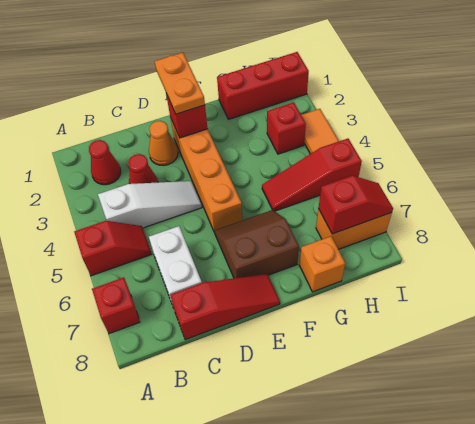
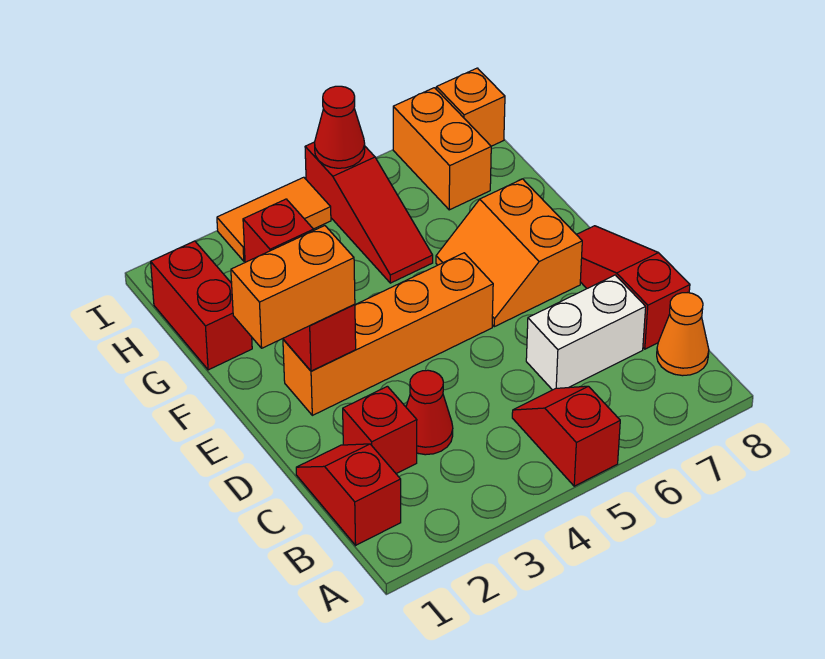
red 1x1 brick [92,277,140,334] -> red 1x1 brick moved to [343,386,417,474]
red 1x1 cone [89,140,121,185] -> red 1x1 cone moved to [314,86,365,168]
white 1x3 slope [98,181,202,228] -> none
orange 1x1 cone [149,121,178,166] -> orange 1x1 cone moved to [657,293,709,376]
orange 1x2 plate [154,53,205,114] -> orange 1x2 brick [231,226,355,348]
brown 2x2 slope [215,210,299,278] -> orange 2x2 slope [436,179,582,327]
red 1x3 brick [217,52,309,119] -> red 1x2 brick [151,241,252,370]
orange 1x1 brick [299,236,345,292] -> orange 1x1 brick moved to [436,68,505,146]
red 1x2 slope [318,176,393,234] -> red 1x2 slope moved to [296,444,401,545]

